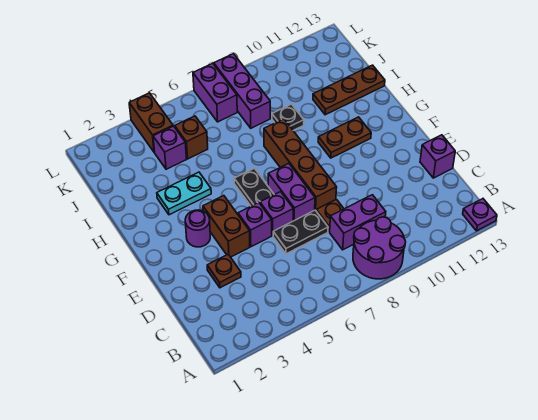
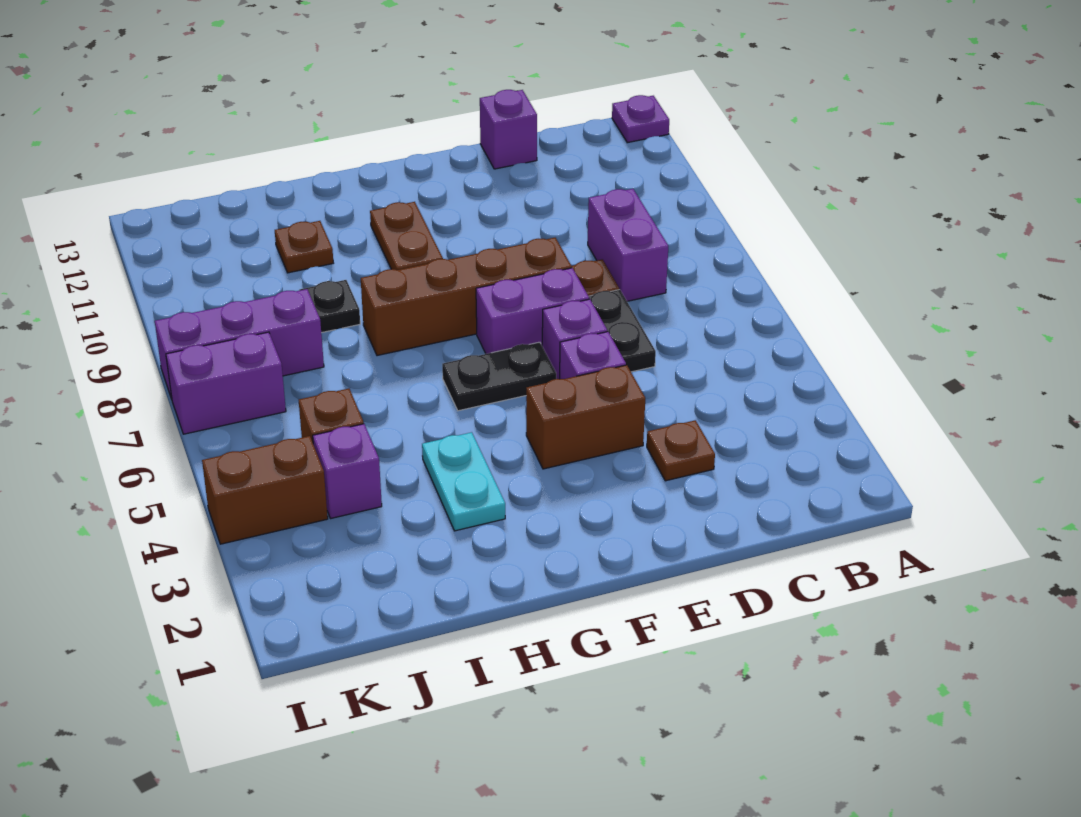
purple 2x2 round brick [353,217,406,279] -> none
purple 1x1 round brick [185,210,210,247] -> none
brown 1x3 plate [313,65,385,115] -> brown 1x1 plate [275,221,333,273]

